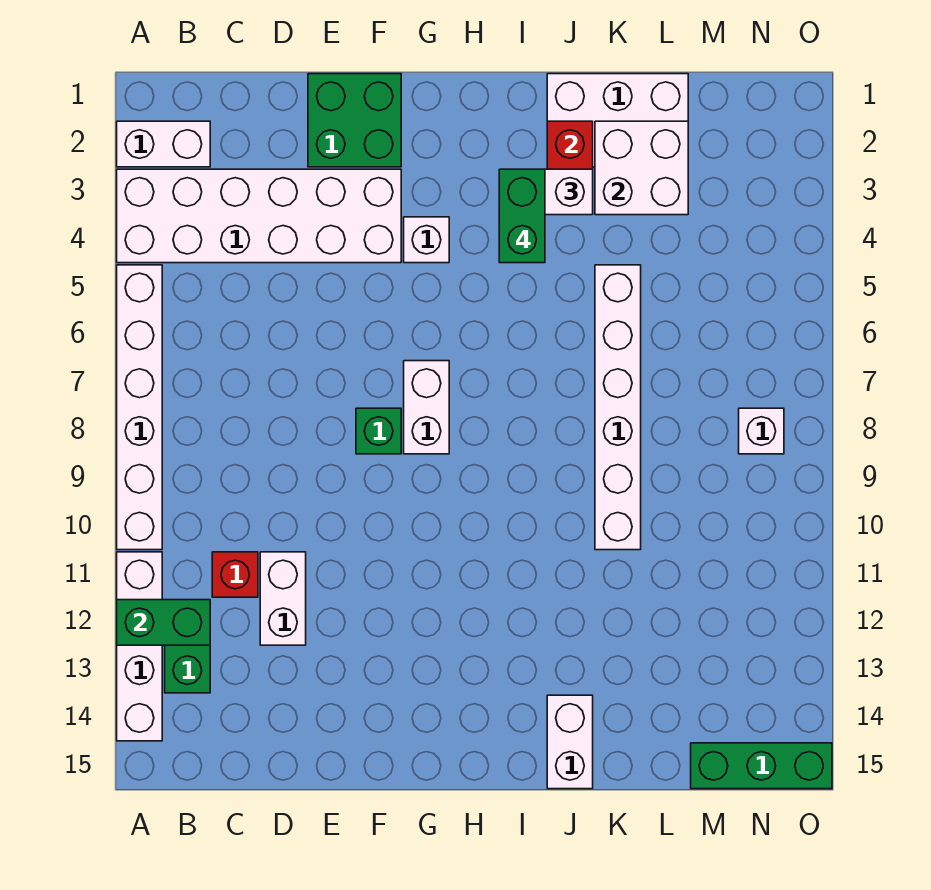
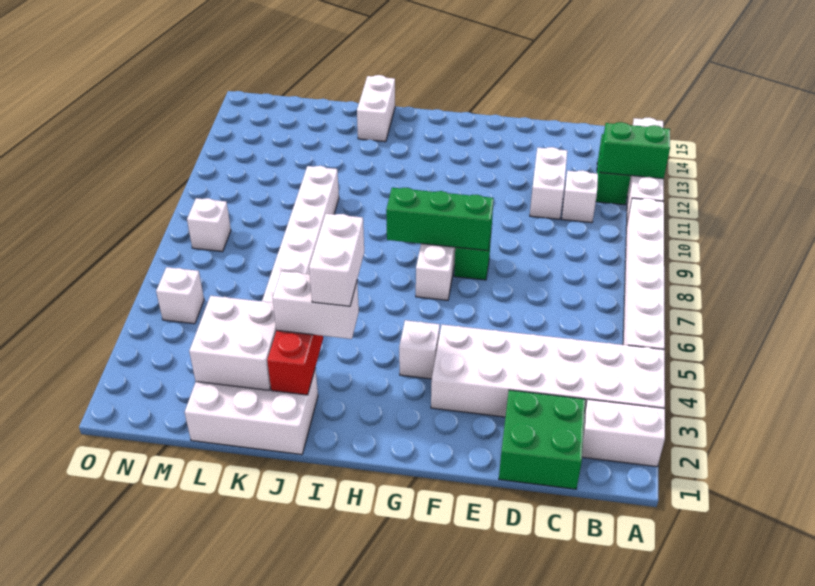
red 1x1 brick [212,552,258,597] -> white 1x1 brick [562,170,598,223]
green 2x2 brick [308,74,401,167] -> green 2x2 brick moved to [499,390,585,489]
green 1x2 brick [499,169,545,263] -> white 1x2 brick [309,214,364,306]
green 1x3 brick [691,743,832,789] -> green 1x3 brick moved to [386,188,494,251]
none -> white 1x1 brick [156,267,204,324]

